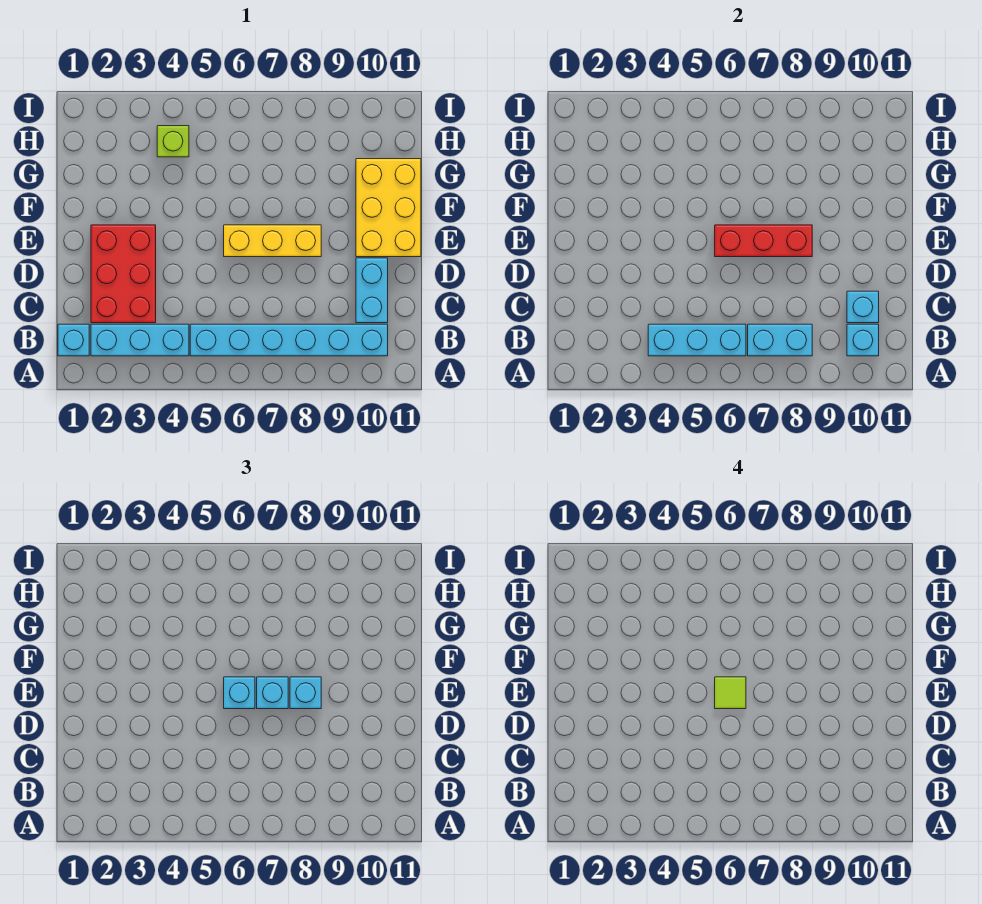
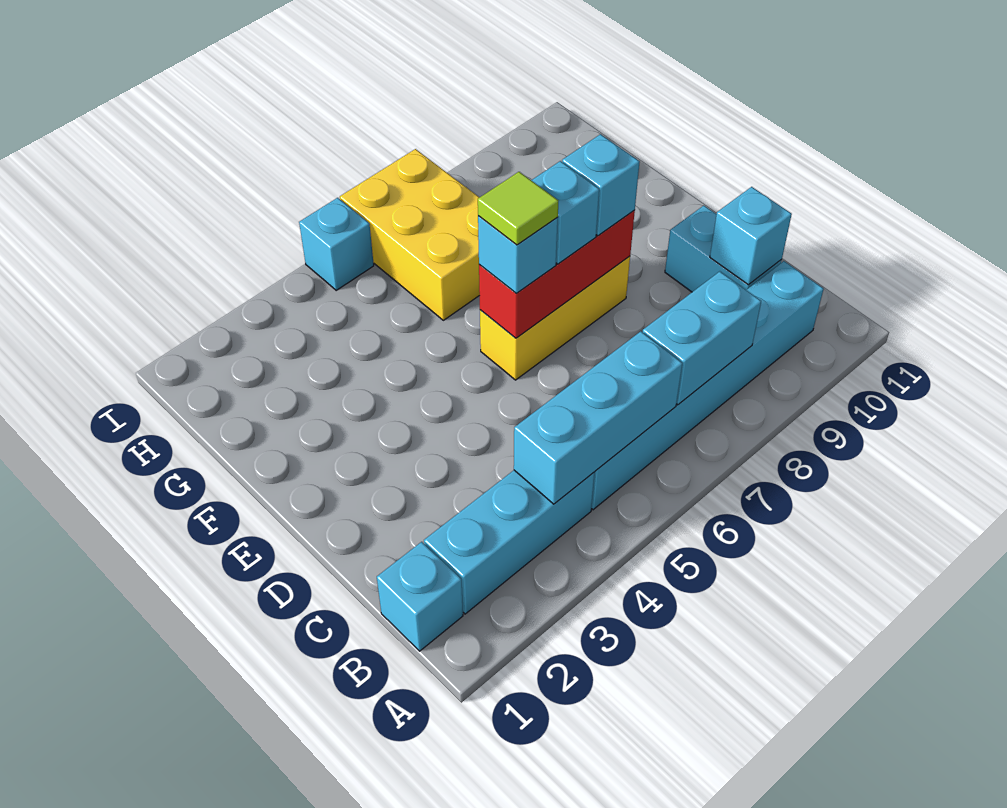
cyan 1x1 brick [847,324,879,356] -> cyan 1x1 brick moved to [299,198,374,290]
red 2x3 brick [91,225,156,323] -> none
yellow 2x3 brick [356,159,421,257] -> yellow 2x3 brick moved to [340,149,480,320]
lime 1x1 brick [157,126,189,157] -> none

